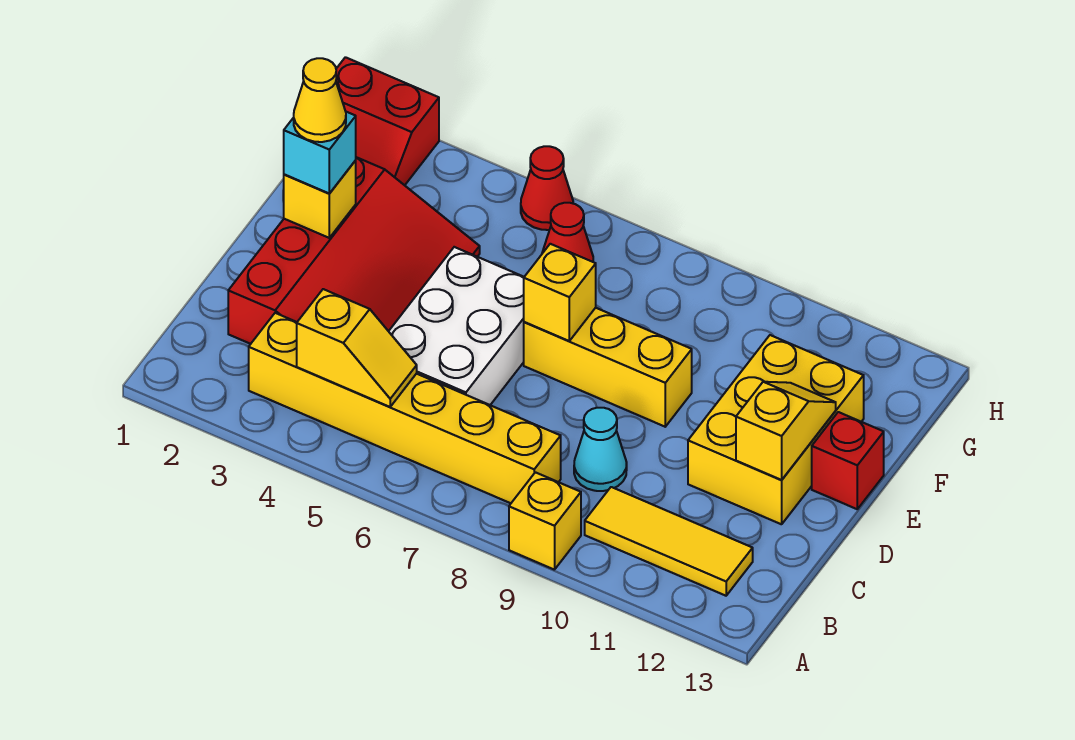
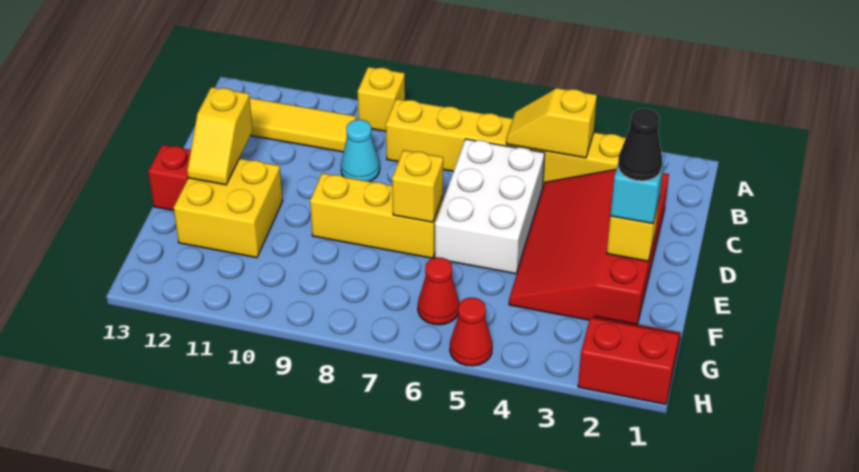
yellow 2x3 brick [688,335,864,524] -> yellow 2x2 brick [174,158,282,258]
yellow 1x1 cone [294,58,346,142] -> black 1x1 cone [618,108,662,181]

